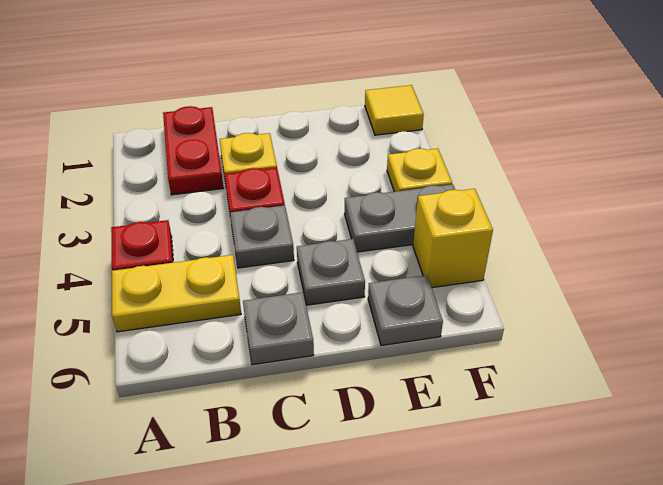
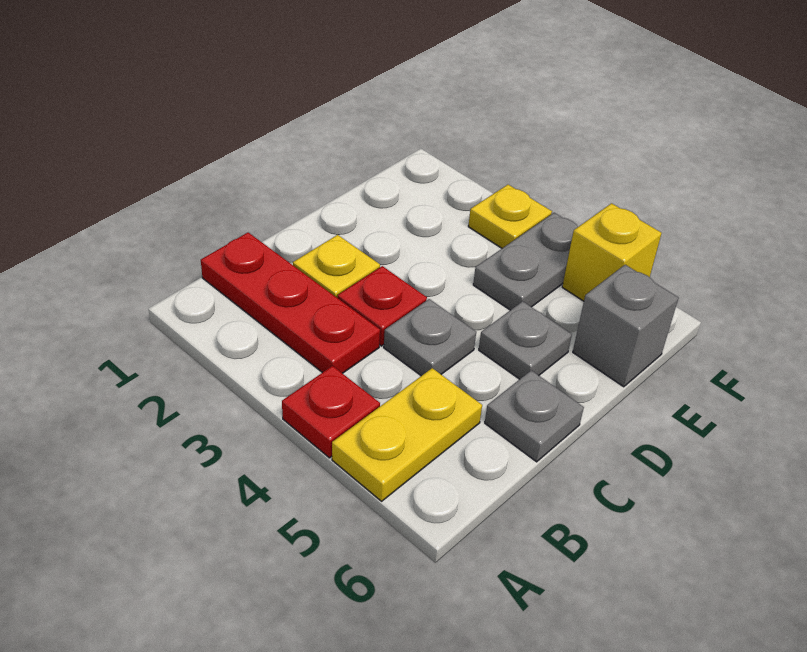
red 1x2 plate [163,106,223,195] -> red 1x3 plate [201,233,380,373]
grey 1x1 plate [368,275,443,346] -> grey 1x1 brick [573,265,679,387]
yellow 1x1 tile [365,85,424,135] -> none

